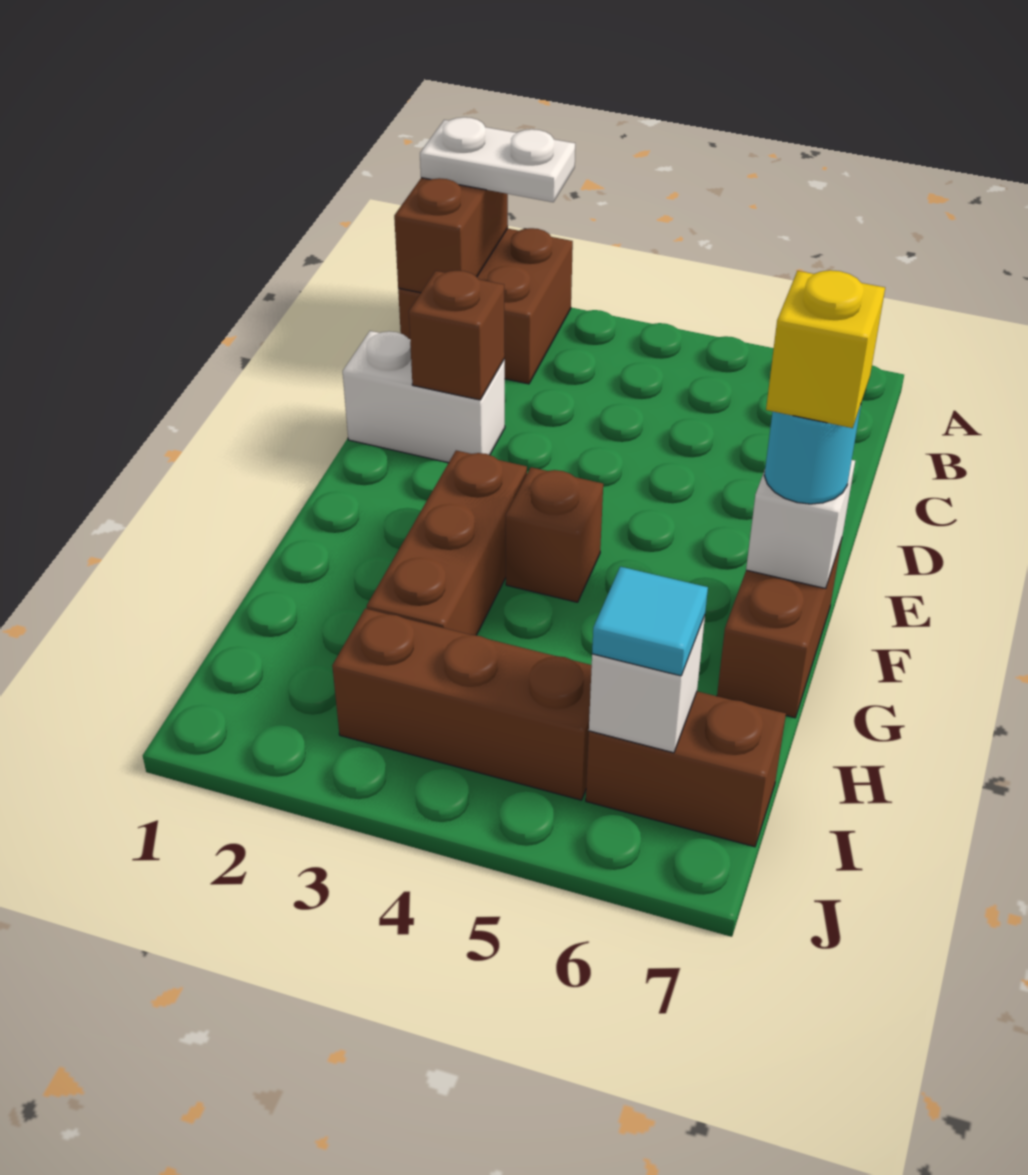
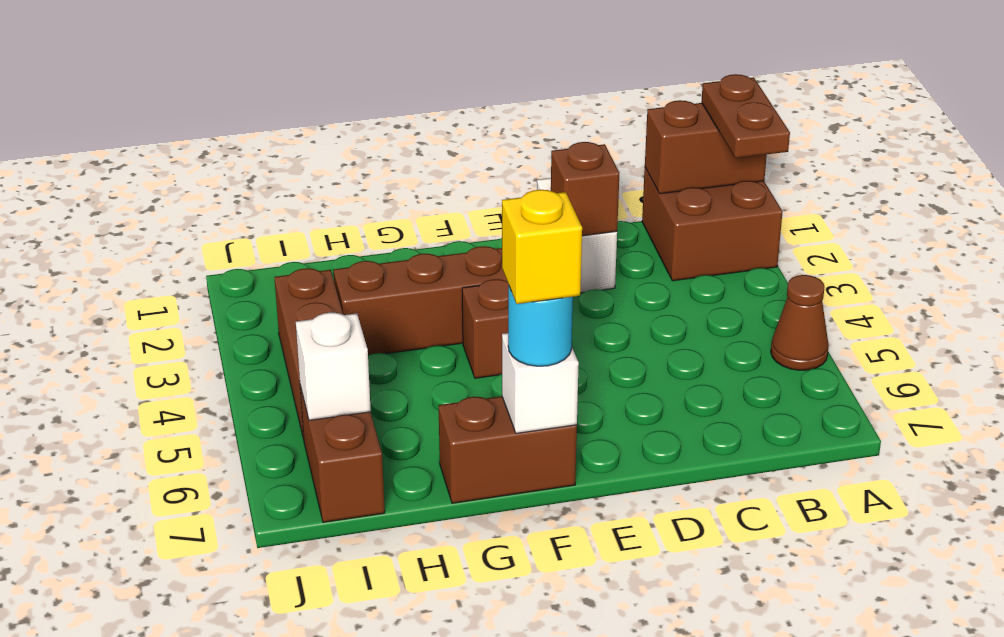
white 1x2 plate [420,117,575,202] -> brown 1x2 plate [701,74,790,158]
none -> brown 1x1 cone [771,275,829,370]
cyan 1x1 tile [592,567,708,676] -> none

